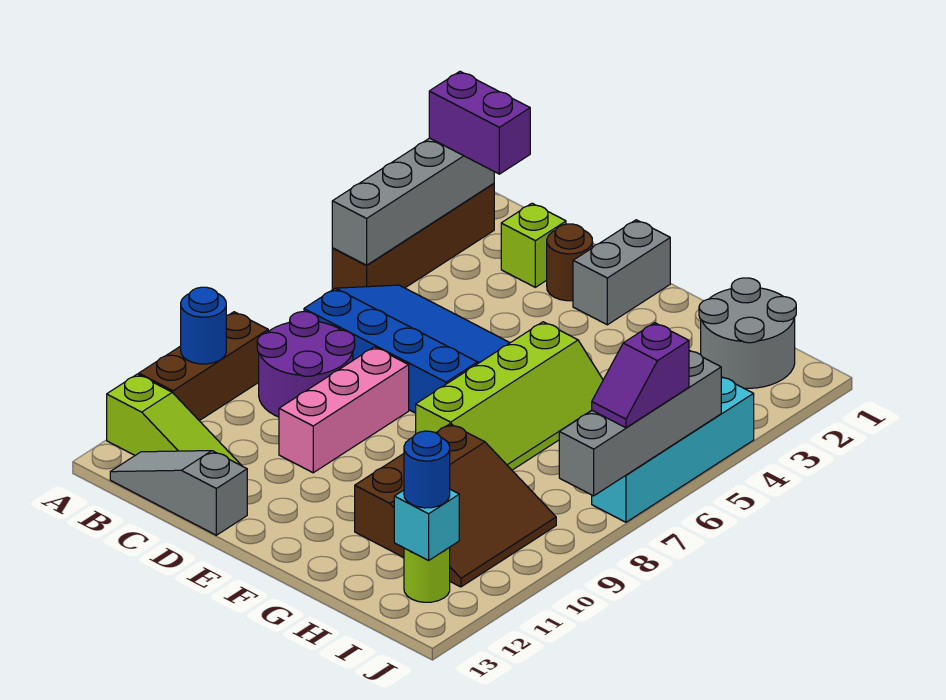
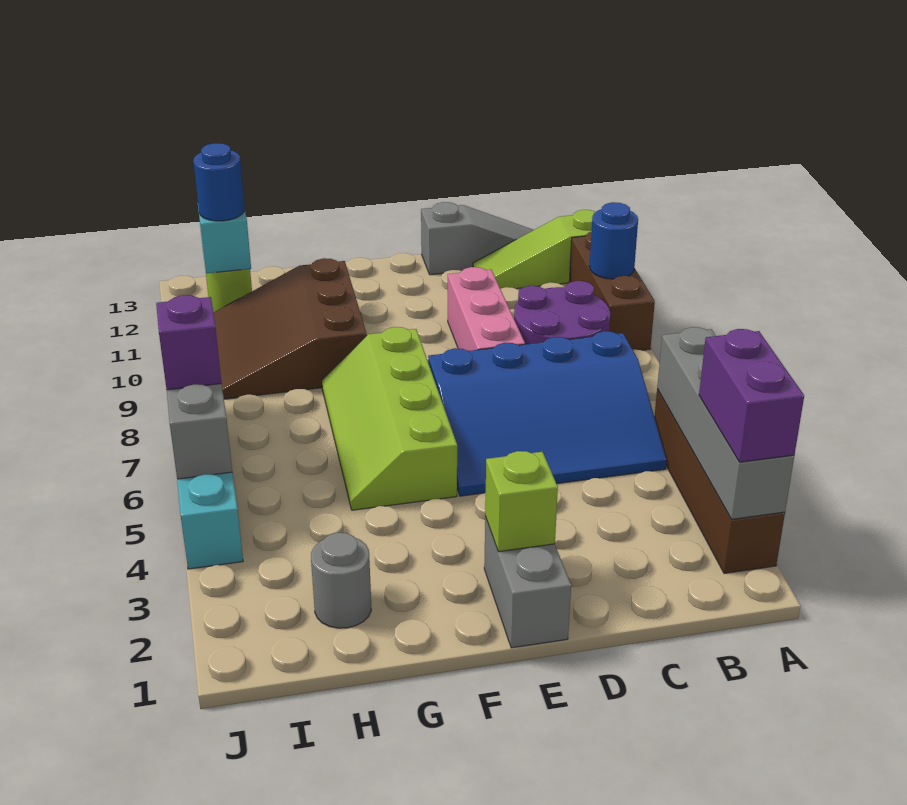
purple 1x2 brick [429,71,530,174] -> purple 1x2 brick turned to [699,329,804,462]
lime 1x1 brick [501,203,566,287] -> lime 1x1 brick moved to [485,451,558,552]
brown 1x1 round brick [547,224,593,301] -> none
grey 2x2 round brick [699,278,796,388] -> grey 1x1 round brick [311,533,371,628]

